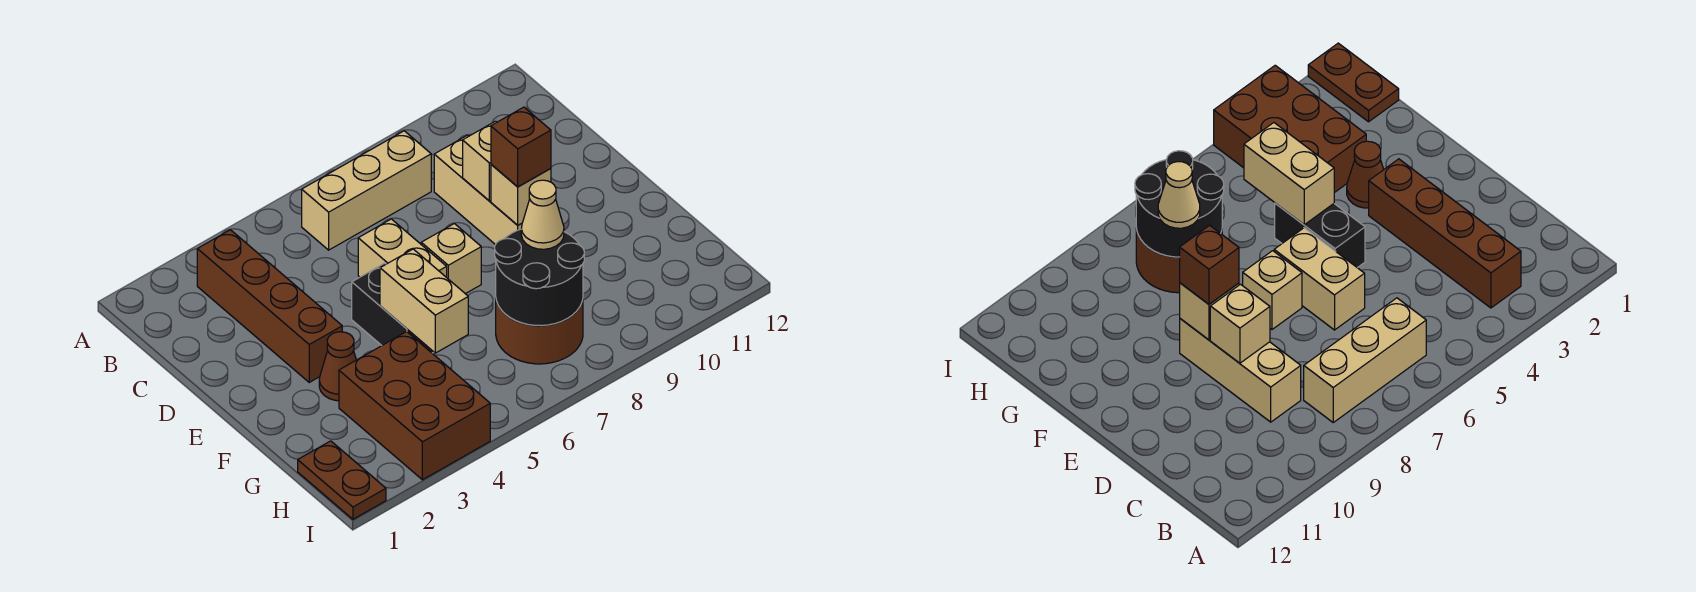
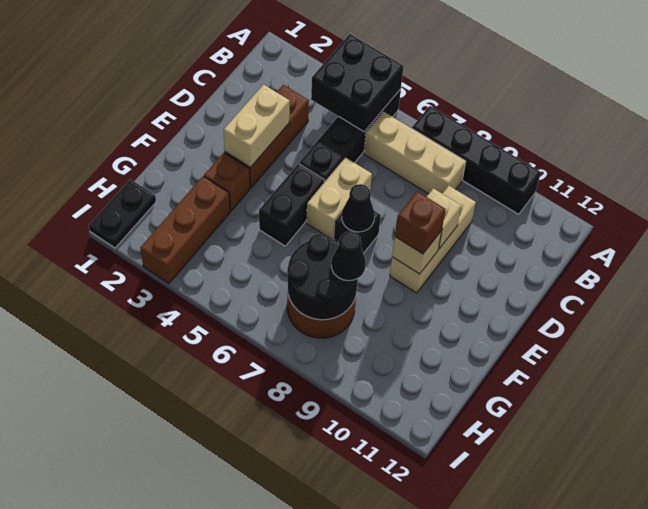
none -> black 2x2 brick [311,34,404,132]
none -> black 1x4 brick [299,89,401,181]
none -> black 1x4 brick [412,106,541,214]
brown 1x4 brick [197,230,342,382] -> brown 1x3 brick [225,85,309,188]
tan 1x1 brick [421,224,481,294] -> black 1x1 brick [334,211,381,253]
none -> black 1x1 cone [342,184,375,232]
brown 1x1 cone [319,332,356,401] -> brown 1x1 brick [204,153,250,211]
tan 1x2 brick [380,249,468,353] -> tan 1x2 brick moved to [224,85,290,167]
brown 2x3 brick [339,332,490,480] -> brown 1x3 brick [140,176,230,284]
tan 1x1 cone [521,180,564,249] -> black 1x1 cone [331,231,366,281]
brown 1x2 plate [298,441,386,519] -> black 1x2 plate [89,179,156,248]

